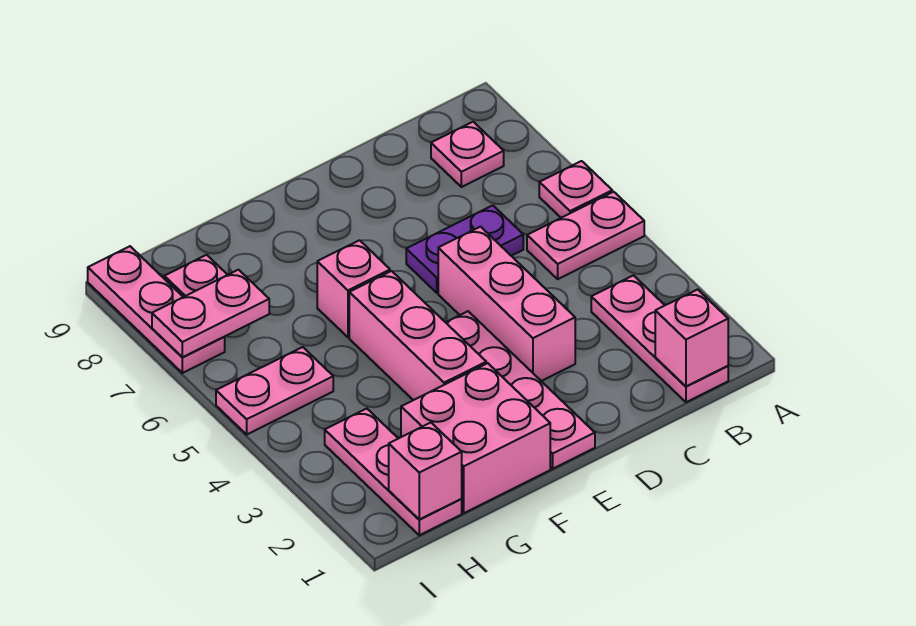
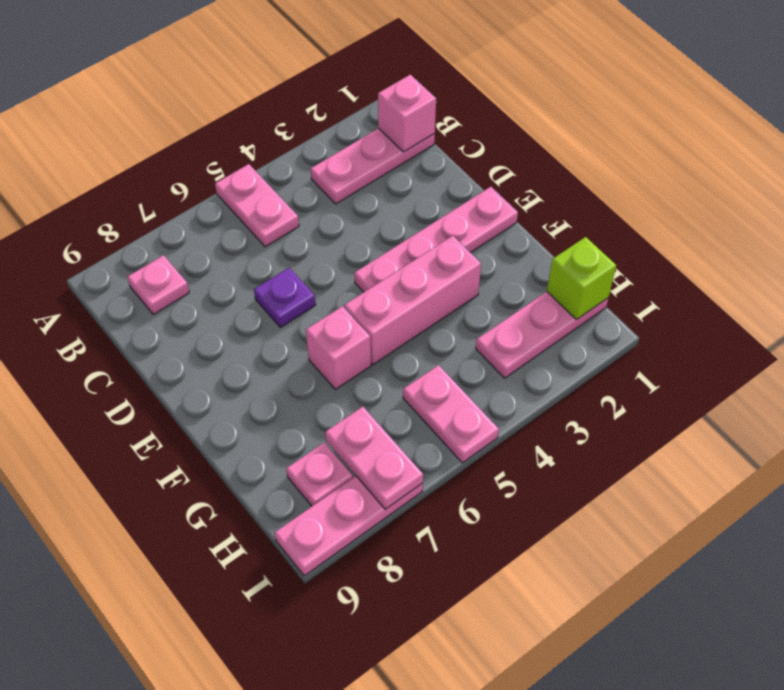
pink 1x1 plate [539,161,612,218] -> none
purple 1x2 plate [406,205,523,293] -> purple 1x1 plate [254,268,316,327]
pink 1x3 brick [438,227,575,381] -> none
pink 2x2 brick [401,363,550,513] -> none
pink 1x1 brick [389,423,462,519] -> lime 1x1 brick [547,237,616,320]

